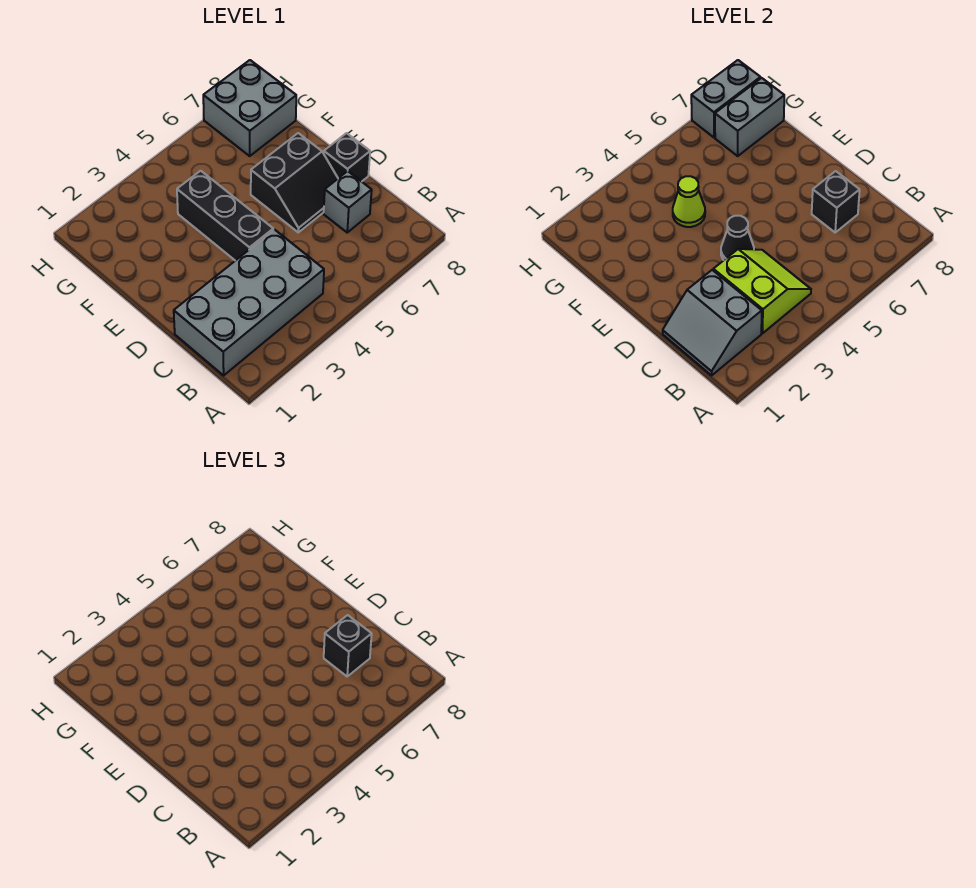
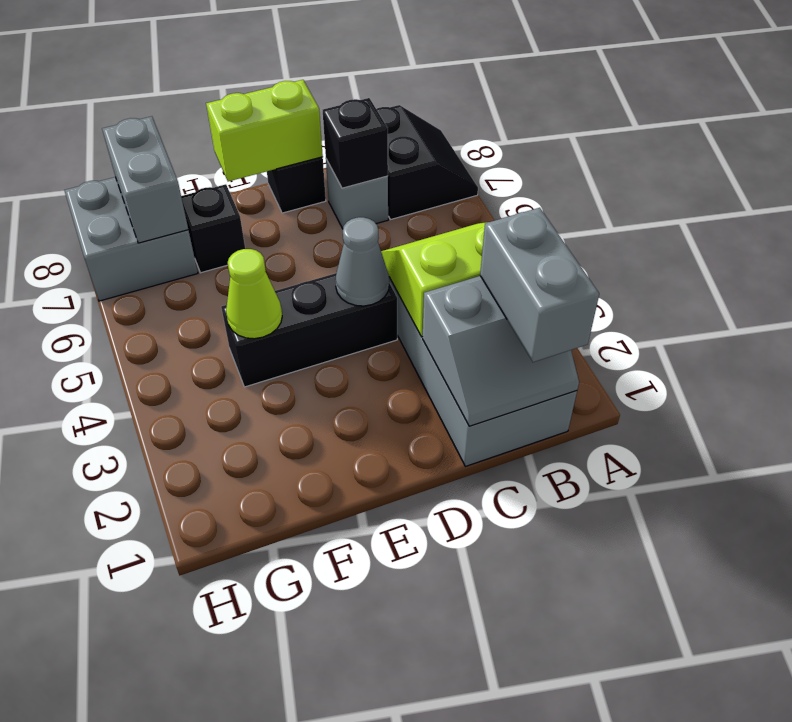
black 1x1 brick [324,615,372,676] -> black 1x1 brick moved to [181,184,245,273]
black 1x1 cone [721,216,754,260] -> grey 1x1 cone [335,217,389,306]
black 2x2 slope [251,133,338,232] -> black 2x2 slope moved to [376,105,478,219]
none -> lime 1x2 brick [206,80,323,181]
grey 1x2 brick [691,60,761,138] -> grey 1x2 brick moved to [480,208,599,362]

